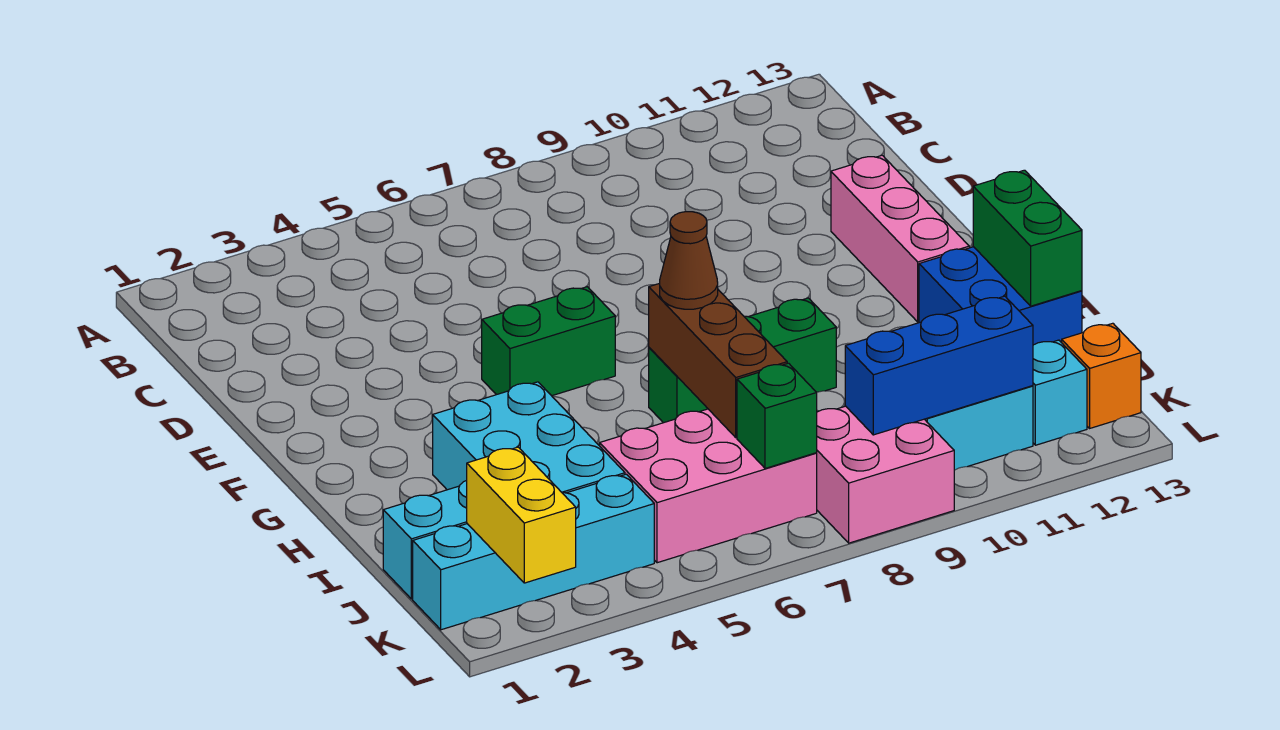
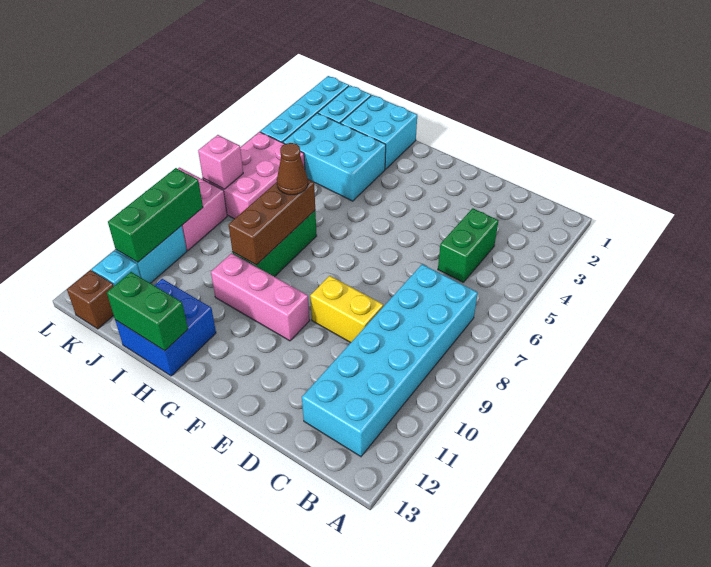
none -> cyan 2x6 brick [302,264,478,457]
pink 1x3 brick [831,155,969,322] -> pink 1x3 brick moved to [211,253,310,341]
green 1x2 brick [482,287,615,396] -> green 1x2 brick moved to [438,208,499,282]
none -> cyan 2x2 brick [341,95,417,169]
brown 1x3 brick [649,283,787,438] -> brown 1x3 brick turned to [229,179,315,265]
yellow 1x2 brick [467,447,576,583] -> yellow 1x2 brick moved to [310,276,383,343]
green 1x1 brick [737,363,817,468] -> pink 1x1 brick [198,135,243,189]
blue 1x3 brick [845,296,1033,435] -> green 1x3 brick [108,168,203,262]
orange 1x1 brick [1062,323,1141,428] -> brown 1x1 brick [67,270,114,329]

